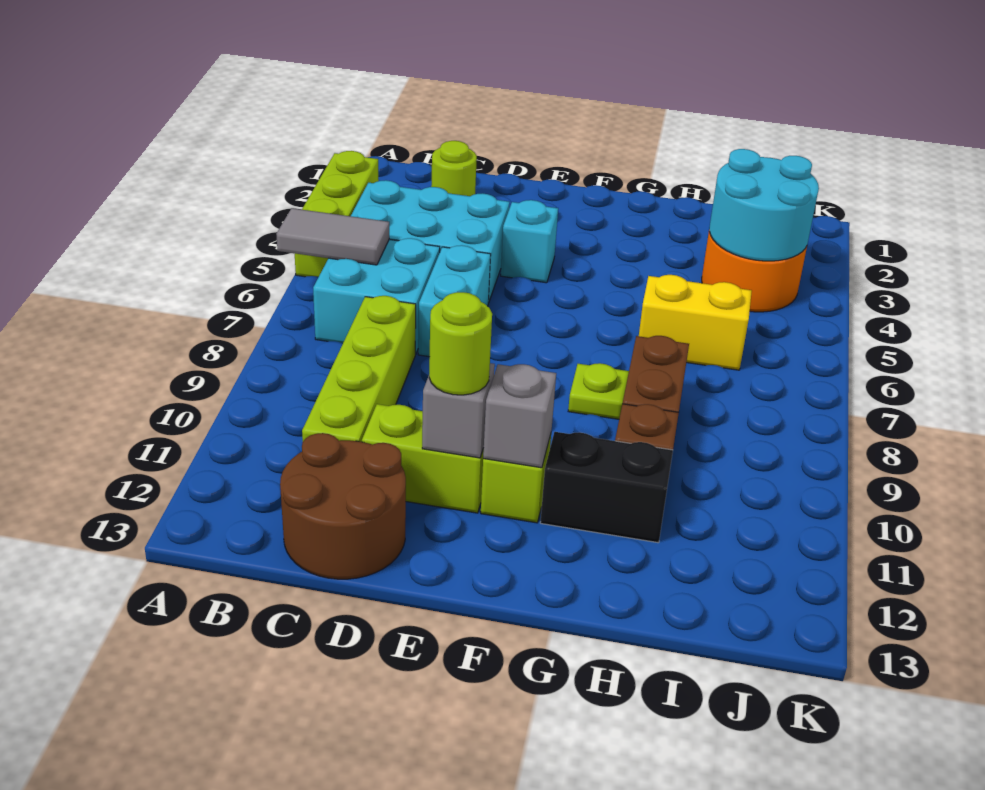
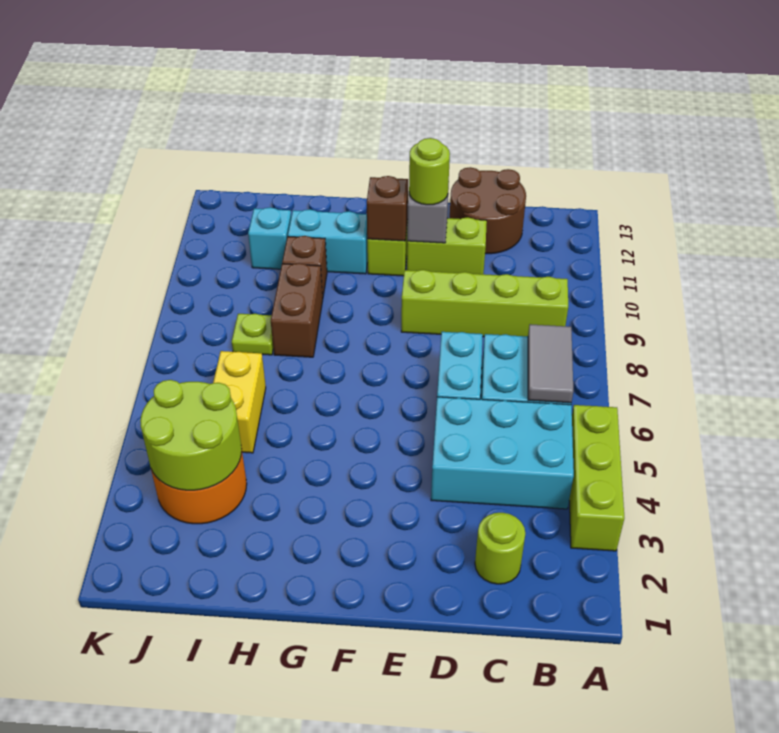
grey 1x2 tile [276,208,389,265] -> grey 1x2 tile turned to [528,324,573,403]
lime 1x4 brick [302,296,416,442] -> lime 1x4 brick turned to [401,270,568,337]
cyan 1x1 brick [501,200,558,283] -> cyan 1x1 brick moved to [248,207,291,269]
grey 1x1 brick [483,364,556,468] -> brown 1x1 brick [367,176,408,241]
lime 1x1 plate [568,363,629,419] -> lime 1x1 plate moved to [232,314,273,355]
black 1x2 brick [540,432,673,543] -> cyan 1x2 brick [288,209,368,274]
yellow 1x2 brick [639,275,752,370] -> yellow 1x2 brick turned to [213,351,266,453]
cyan 2x2 round brick [709,149,819,261] -> lime 2x2 round brick [140,380,242,490]

